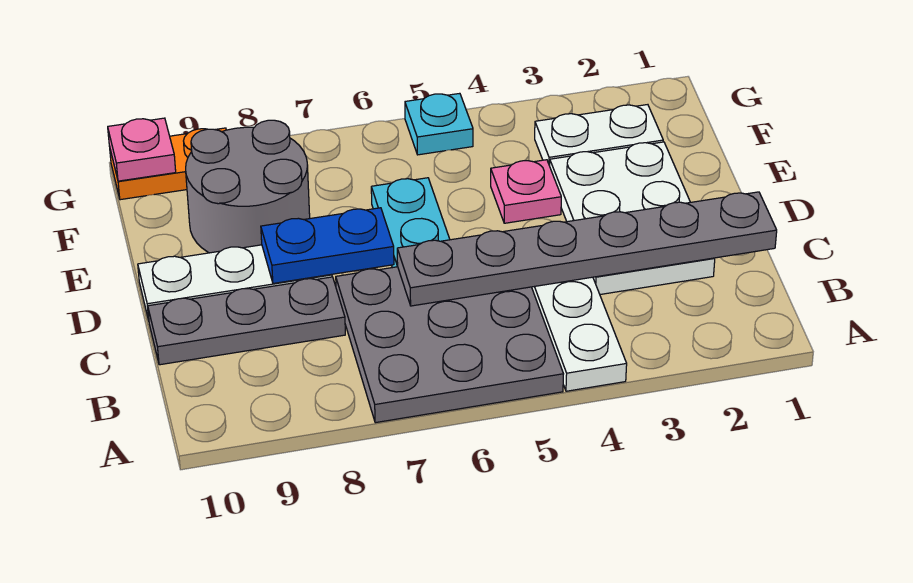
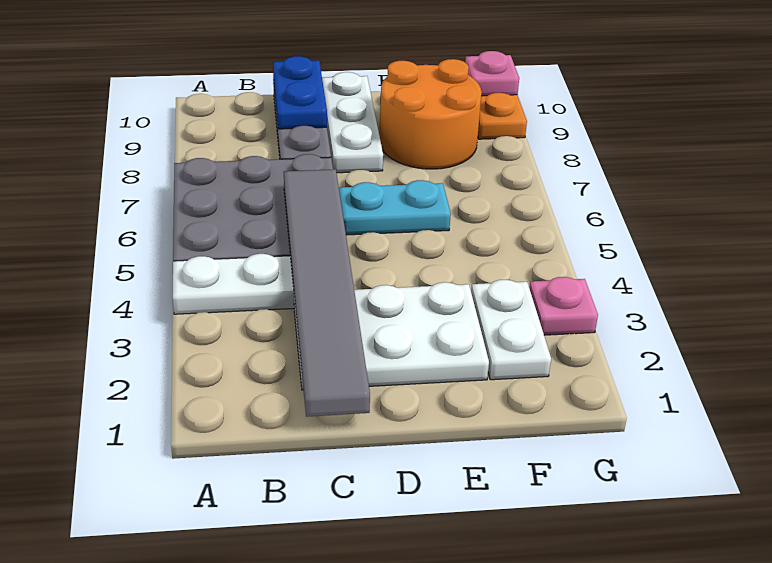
grey 1x6 plate [397,192,777,306] -> grey 1x6 tile [284,169,370,417]
blue 1x2 plate [261,208,394,283] -> blue 1x2 plate moved to [273,56,327,129]
pink 1x1 plate [491,160,561,223] -> pink 1x1 plate moved to [529,277,598,335]
grey 2x2 round brick [186,120,310,253] -> orange 2x2 round brick [379,59,482,169]
cyan 1x1 plate [405,93,473,155] -> none

